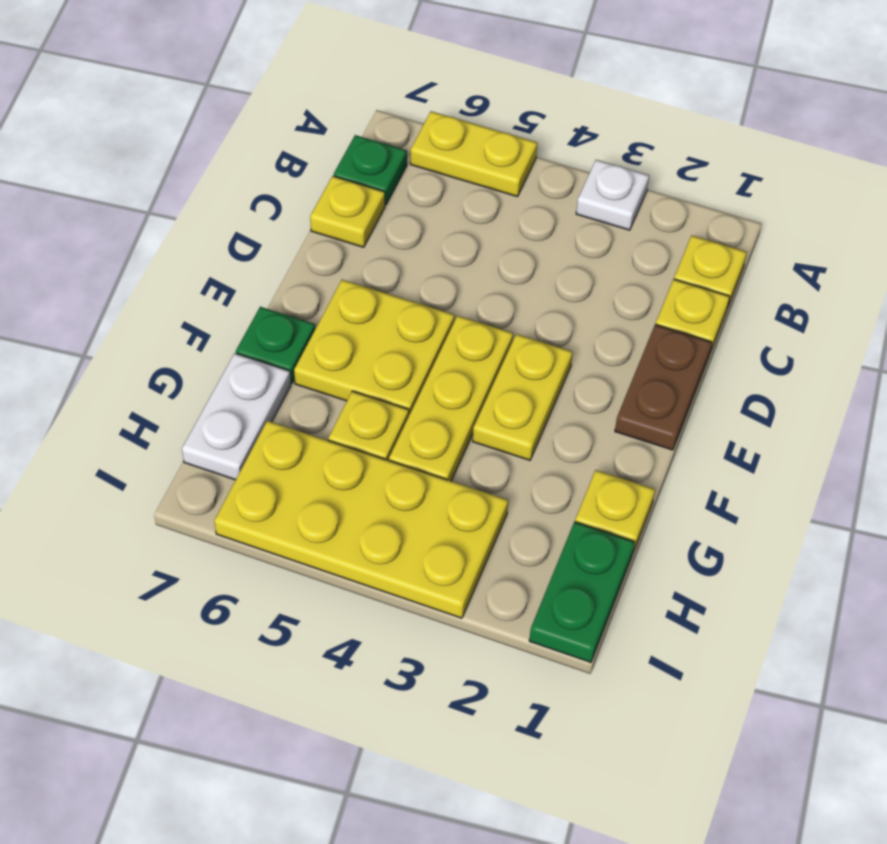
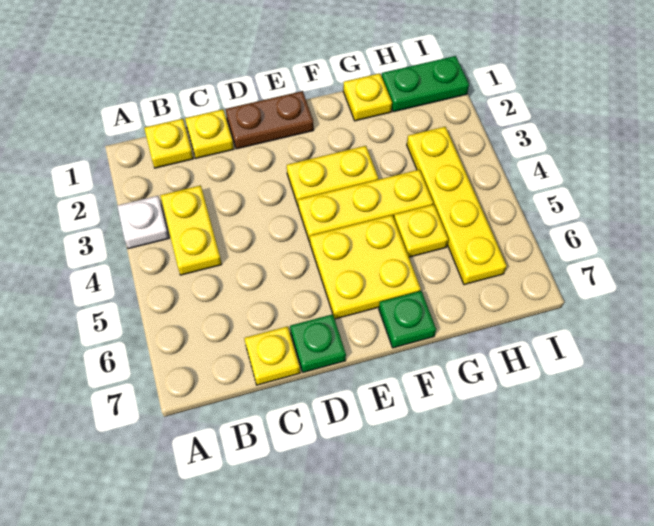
yellow 1x2 plate [410,111,537,197] -> yellow 1x2 plate moved to [160,185,222,275]
green 1x1 plate [334,135,407,205] -> green 1x1 plate moved to [290,314,346,372]
white 1x2 plate [182,353,291,480] -> none
yellow 2x4 plate [214,421,508,618] -> yellow 1x4 plate [407,127,507,285]

